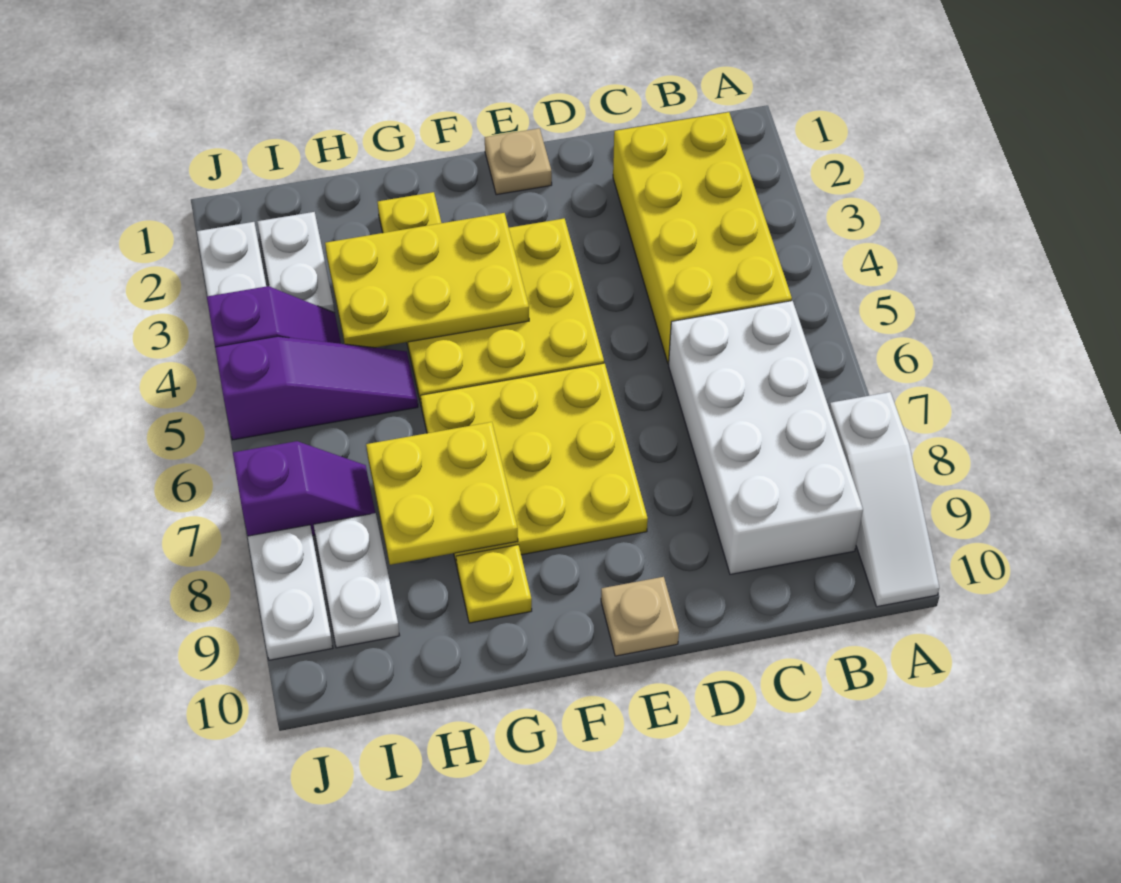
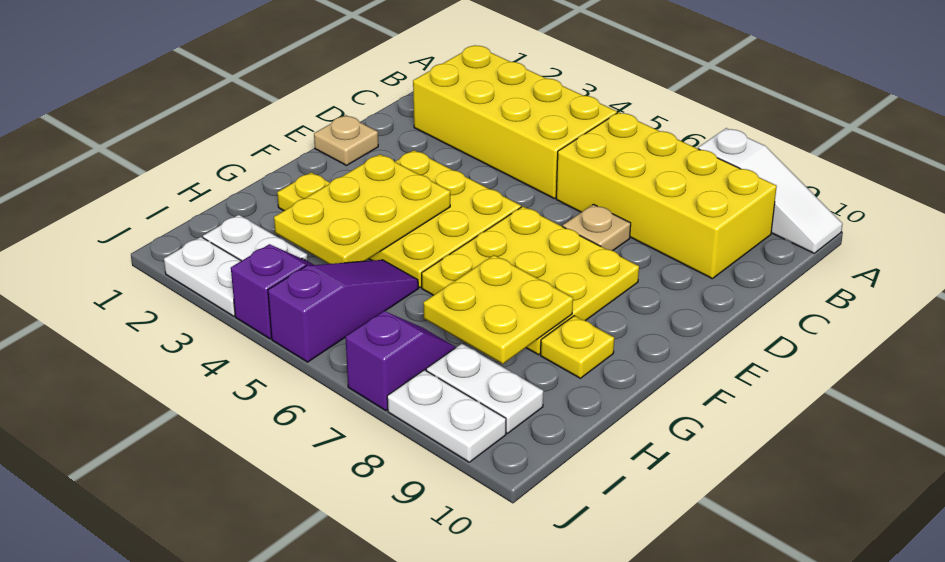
white 2x4 brick [669,301,863,574] -> yellow 2x4 brick [556,112,777,279]
tan 1x1 plate [601,577,679,656] -> tan 1x1 plate moved to [563,204,631,251]

